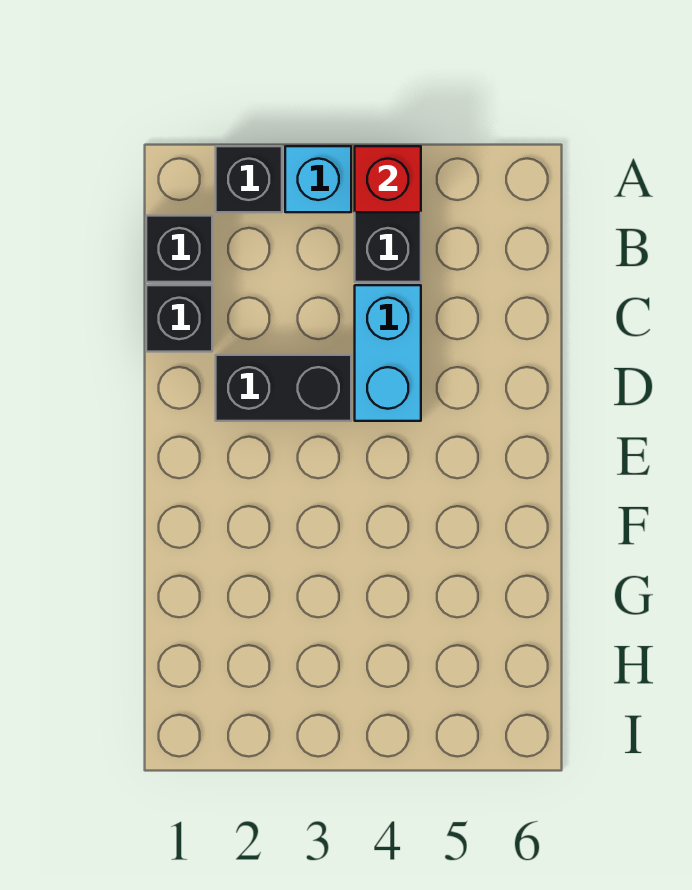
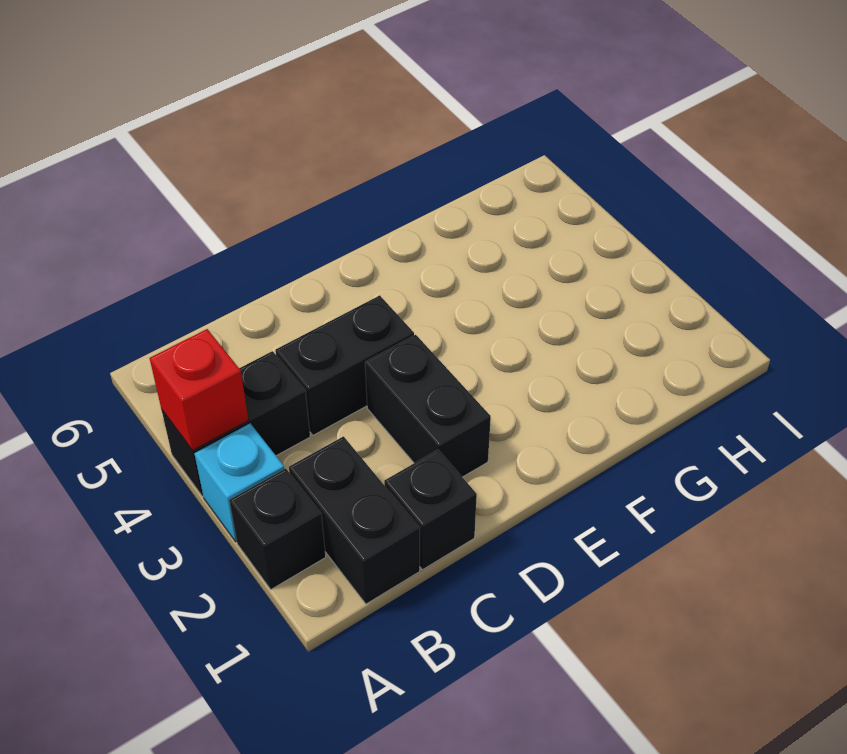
black 1x1 brick [146,216,212,282] -> black 1x2 brick [289,436,420,604]
cyan 1x2 brick [355,285,421,421] -> black 1x2 brick [275,295,414,435]

